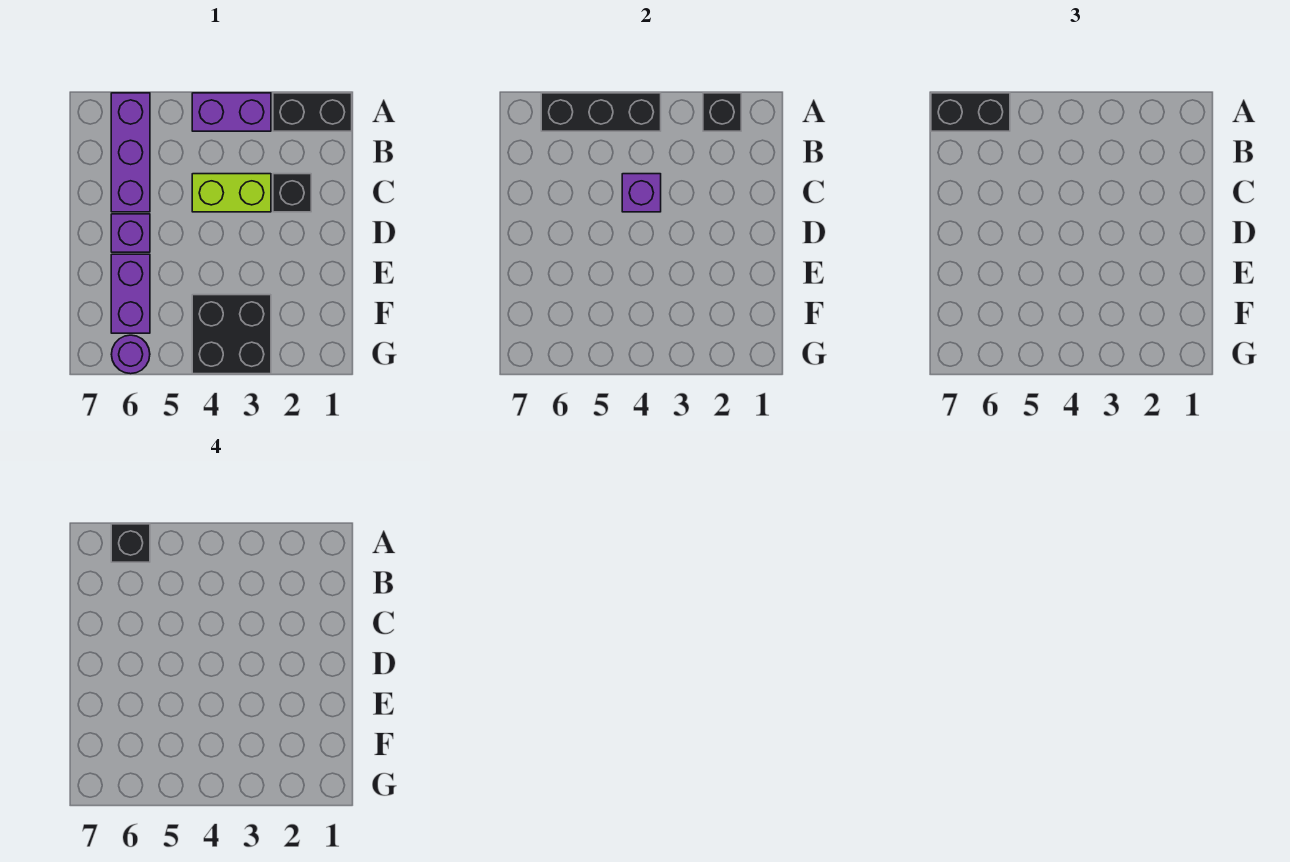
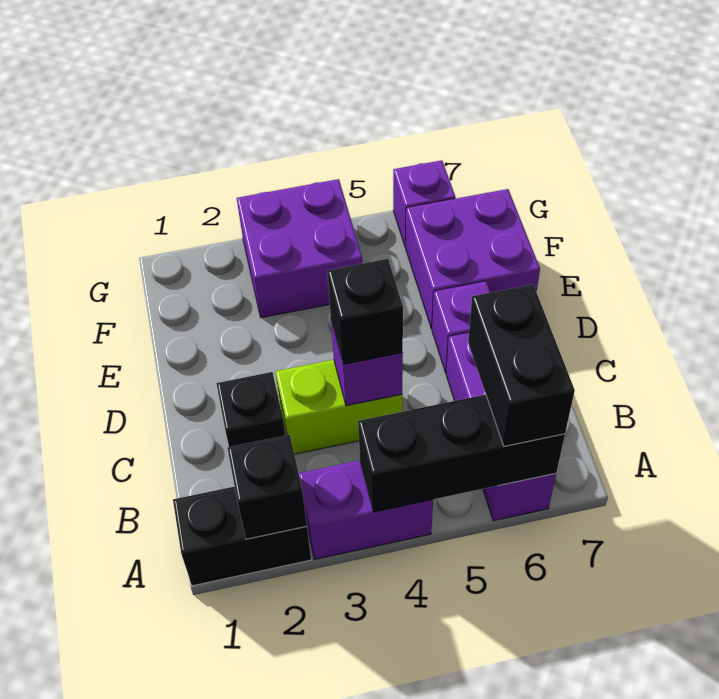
black 1x2 brick [931,93,1010,131] -> black 1x2 brick turned to [468,284,575,446]
black 1x1 brick [111,524,150,562] -> black 1x1 brick moved to [327,259,403,364]
purple 1x2 brick [111,254,150,333] -> purple 2x2 brick [406,189,540,329]
black 2x2 brick [192,295,271,374] -> purple 2x2 brick [237,179,362,318]
purple 1x1 round brick [111,335,150,374] -> purple 1x1 brick [393,160,456,247]

